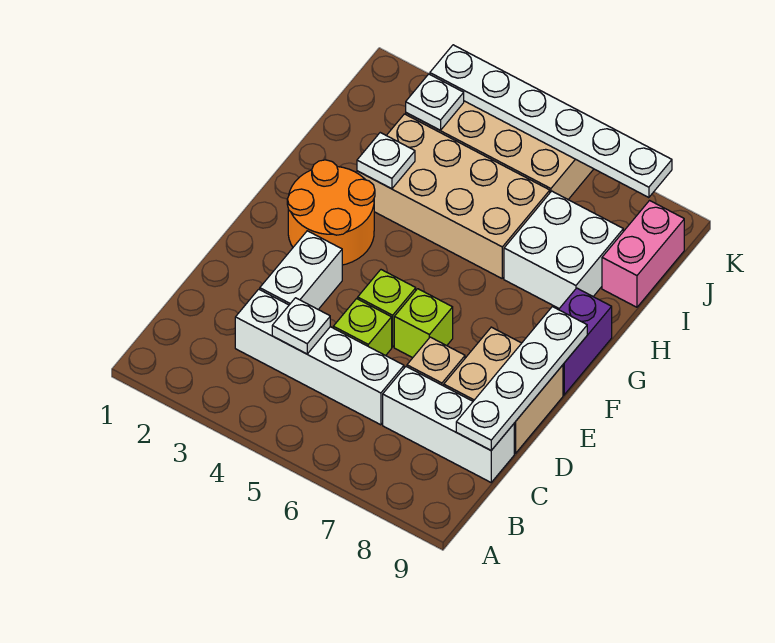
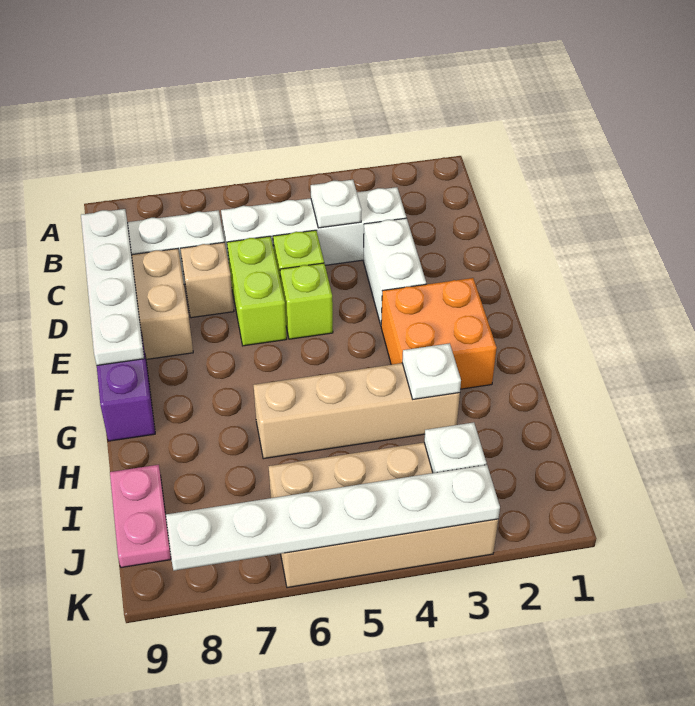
lime 1x1 brick [394,289,453,358] -> lime 1x2 brick [227,236,287,346]
orange 2x2 round brick [287,160,375,265] -> orange 2x2 brick [381,278,497,389]
tan 2x4 brick [357,114,550,278] -> tan 1x4 brick [253,363,460,459]
white 2x2 brick [504,191,623,308] -> none
pink 1x2 brick [602,201,684,307] -> pink 1x2 plate [110,465,171,568]

